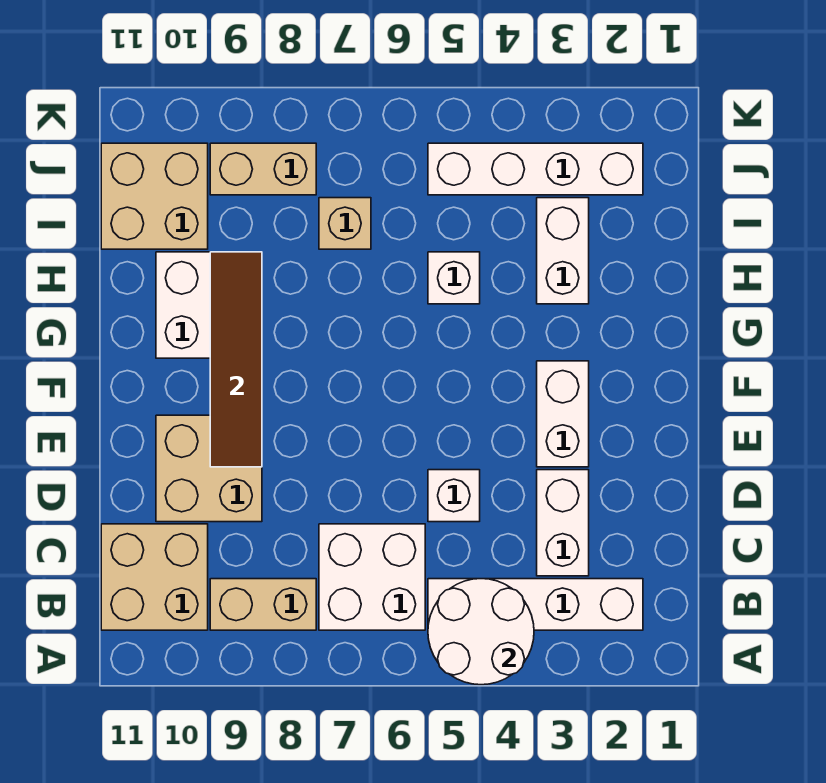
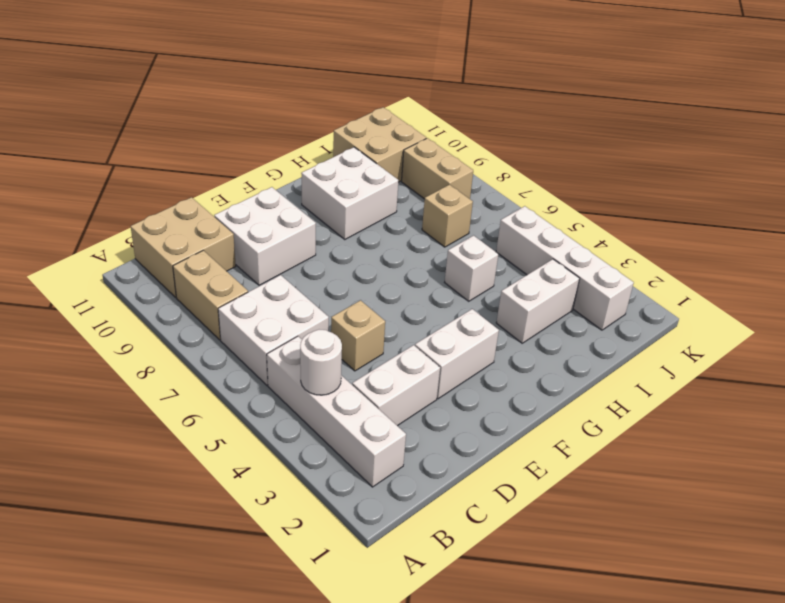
white 2x2 round brick [428,579,534,685] -> white 1x1 round brick [300,330,342,395]
white 1x1 brick [428,470,480,522] -> tan 1x1 brick [331,300,385,371]
tan 2x2 brick [156,415,262,522] -> white 2x2 brick [214,187,316,285]
brown 1x4 tile [210,252,262,467] -> none

